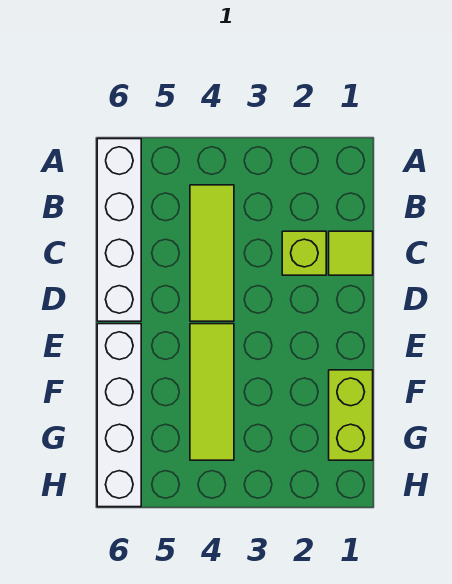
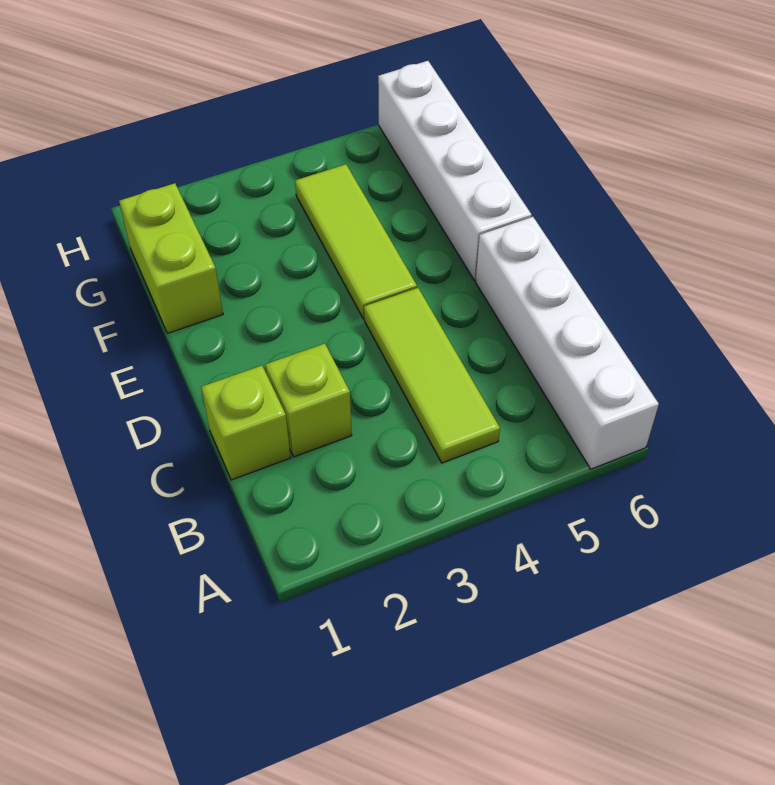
lime 1x1 tile [329,231,373,275] -> lime 1x1 brick [201,366,291,480]

